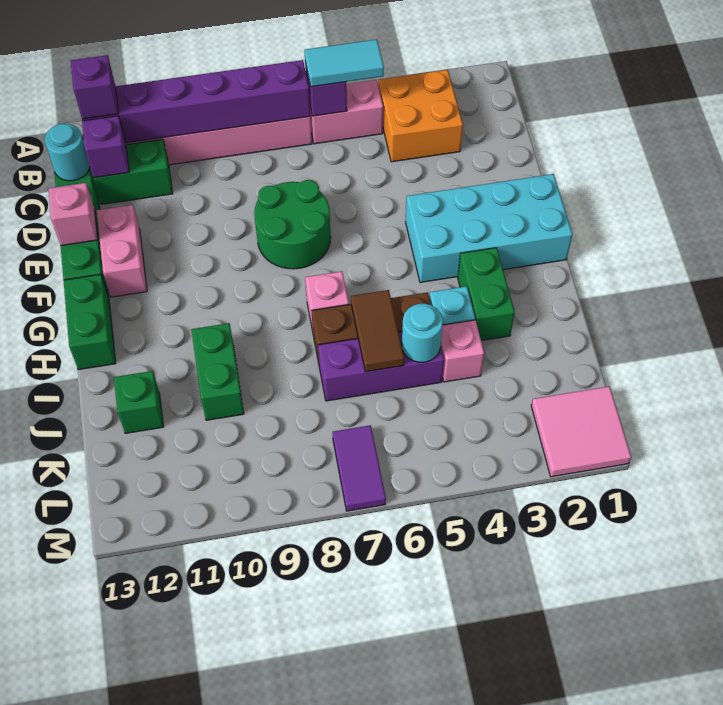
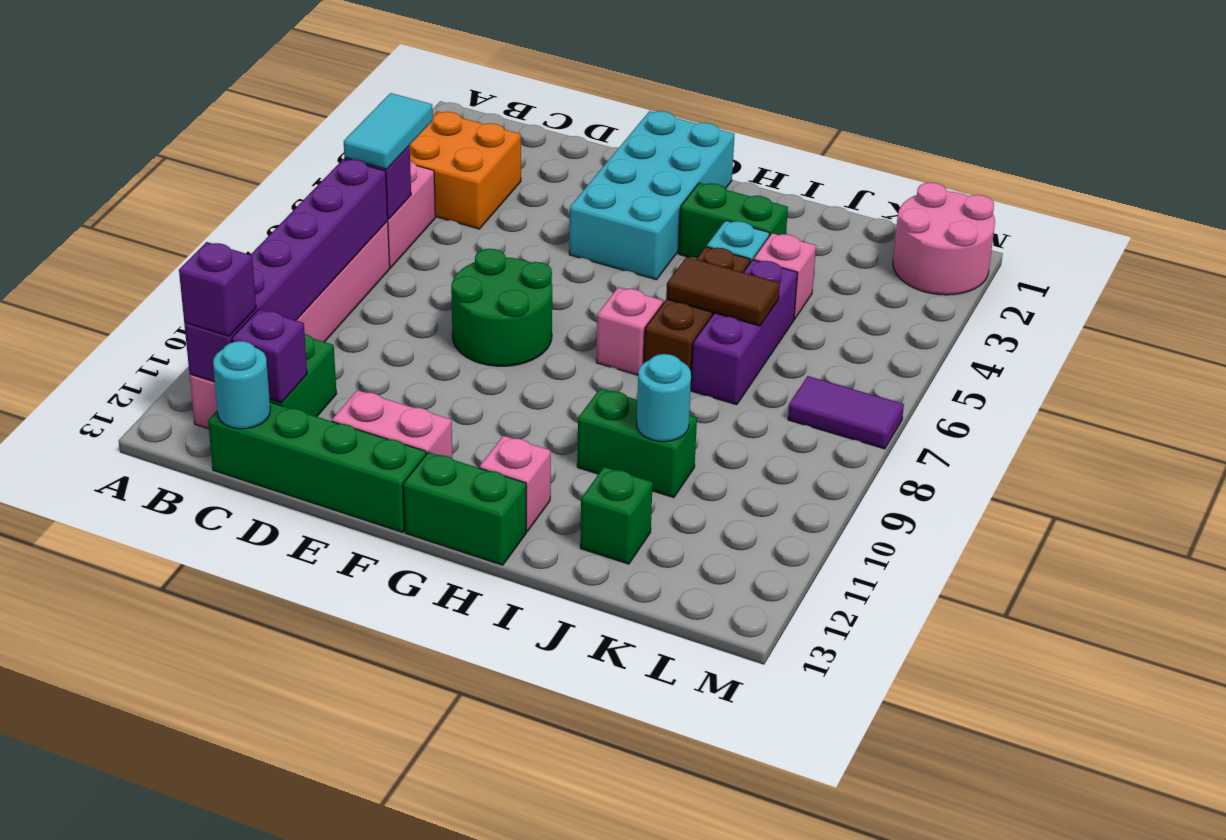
pink 1x1 brick [49,183,98,246] -> pink 1x1 brick moved to [479,436,551,531]
cyan 1x1 round brick [402,304,443,362] -> cyan 1x1 round brick moved to [637,354,691,441]
pink 2x2 tile [531,386,631,477] -> pink 2x2 round brick [893,183,995,295]

